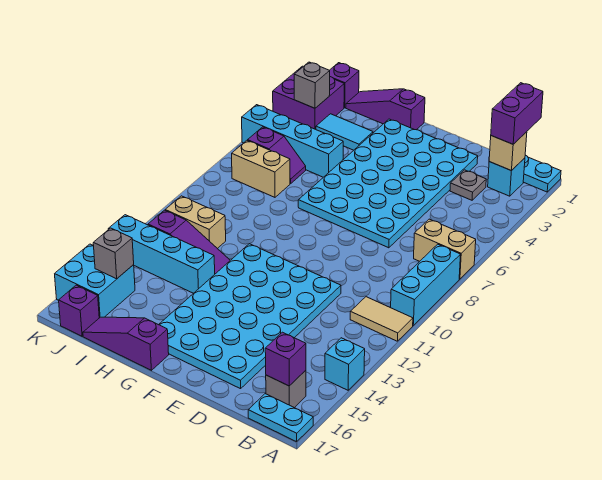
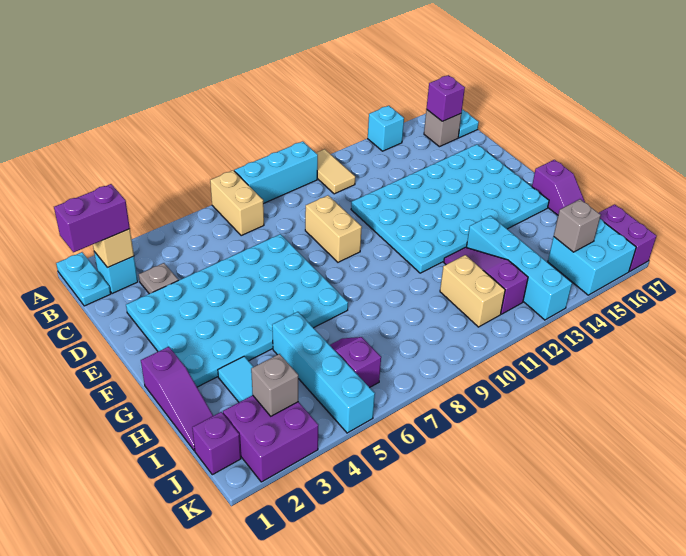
purple 1x3 slope [83,317,169,370] -> purple 1x2 slope [532,160,585,215]
tan 1x2 brick [232,140,290,197] -> tan 1x2 brick moved to [305,195,362,262]
purple 1x1 brick [59,285,99,336] -> purple 1x2 brick [599,204,656,271]

